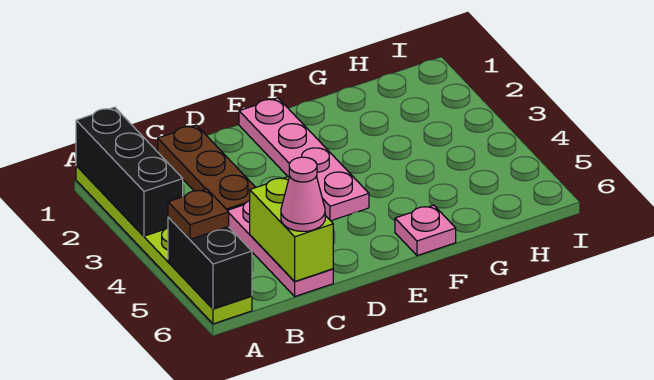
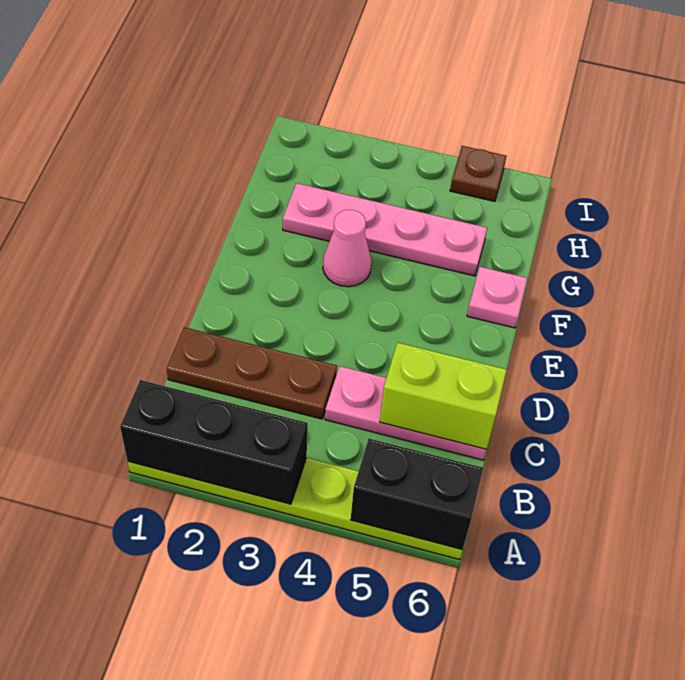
brown 1x1 plate [168,189,229,239] -> brown 1x1 plate moved to [450,146,506,201]
pink 1x1 cone [281,157,325,231] -> pink 1x1 cone moved to [323,210,372,287]
pink 1x4 plate [239,98,369,221] -> pink 1x4 plate moved to [283,183,487,276]

